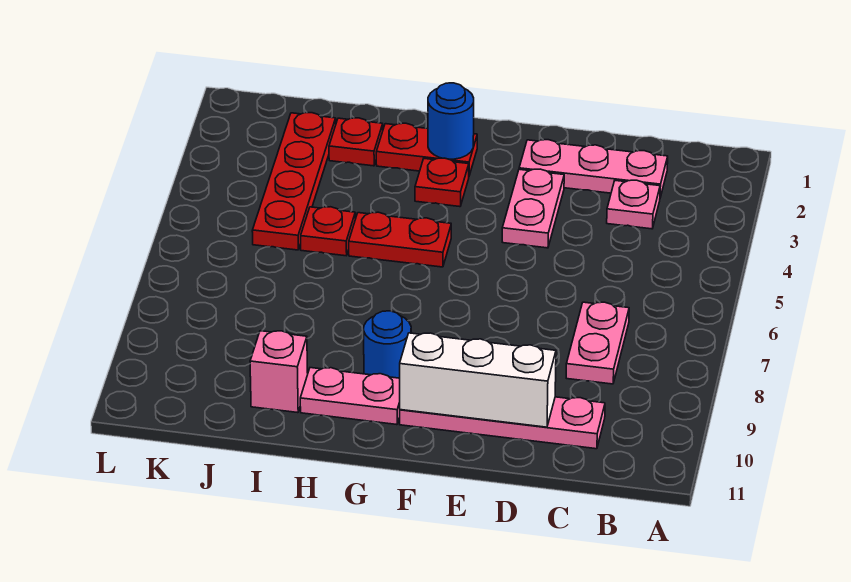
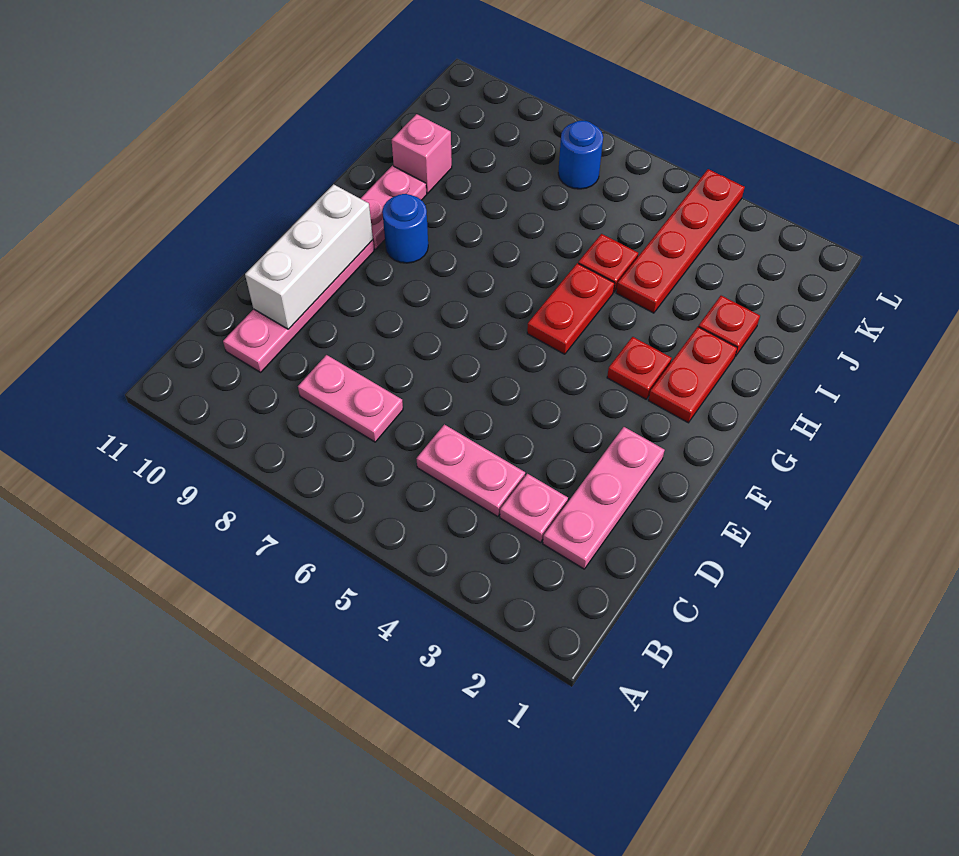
pink 1x2 plate [502,169,564,248] -> pink 1x2 plate moved to [416,424,525,517]
blue 1x1 round brick [428,83,474,159] -> blue 1x1 round brick moved to [558,121,603,189]
red 1x4 plate [252,113,336,250] -> red 1x4 plate turned to [616,169,745,313]

